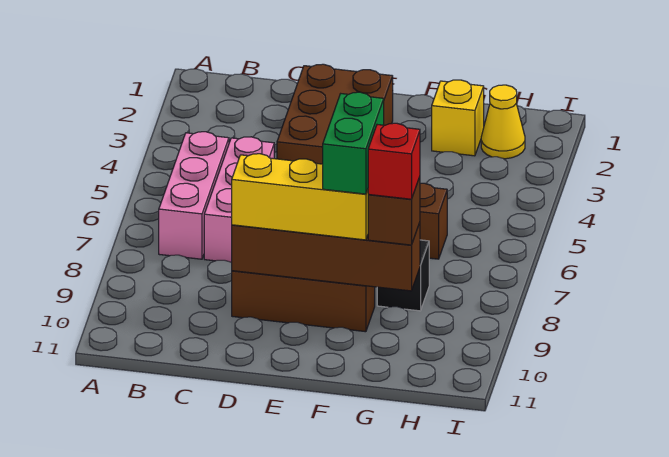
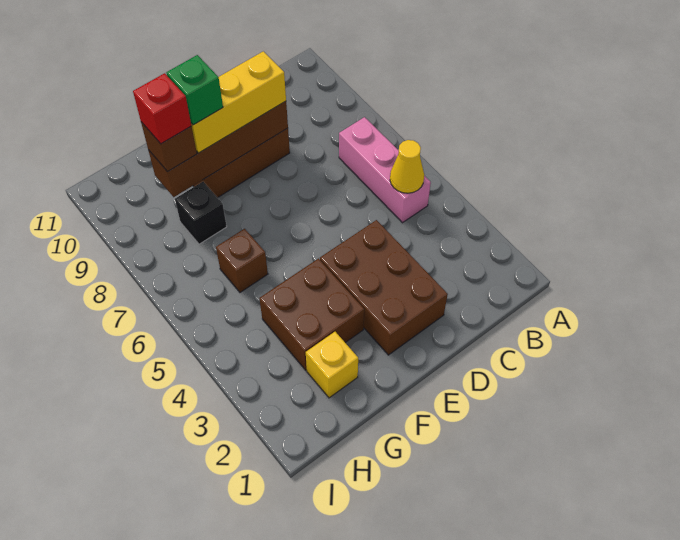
pink 1x3 brick [204,137,274,263] -> none
none -> brown 2x2 brick [259,259,364,370]
green 1x2 brick [323,92,384,194] -> green 1x1 brick [167,55,223,125]
yellow 1x1 cone [481,85,525,159] -> yellow 1x1 cone moved to [390,140,424,193]

